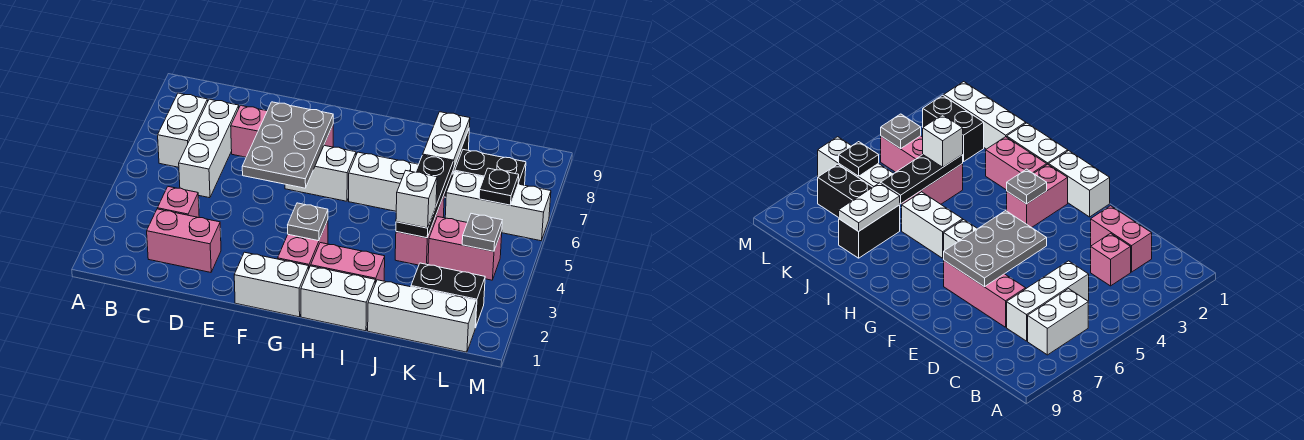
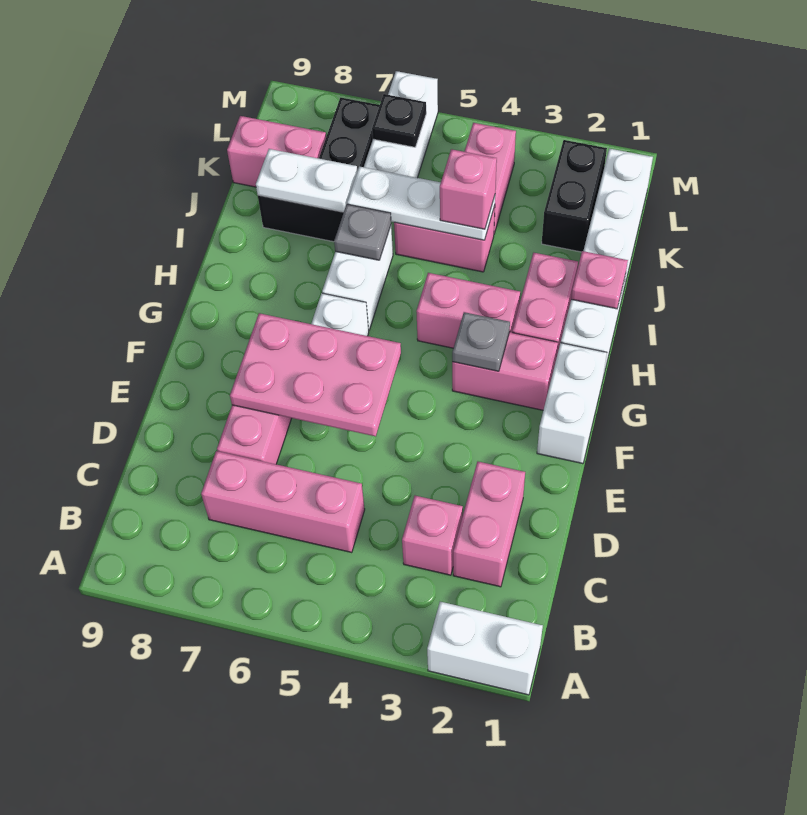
white 1x2 brick [158,93,208,167] -> white 1x2 brick moved to [427,602,543,695]
white 1x3 brick [179,99,239,198] -> pink 1x3 brick [201,451,365,553]
grey 2x3 plate [242,102,333,188] -> pink 2x3 plate [230,313,401,436]
none -> pink 1x2 brick [416,273,520,348]
none -> pink 1x1 plate [571,251,628,309]
black 1x3 plate [396,155,453,238] -> white 1x3 plate [347,166,495,240]
white 1x1 brick [396,171,437,228] -> pink 1x1 brick [440,149,497,229]
none -> pink 1x2 brick [227,116,326,187]
grey 1x1 plate [462,214,502,251] -> grey 1x1 plate moved to [334,204,391,260]

